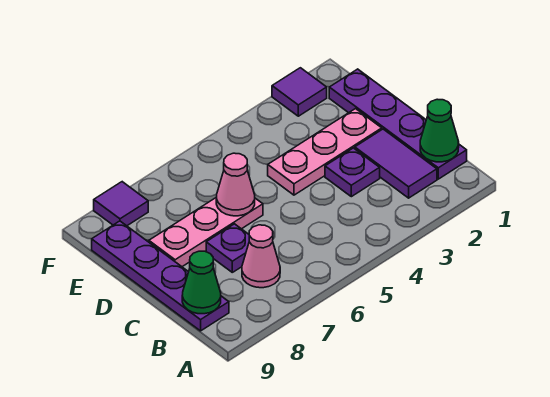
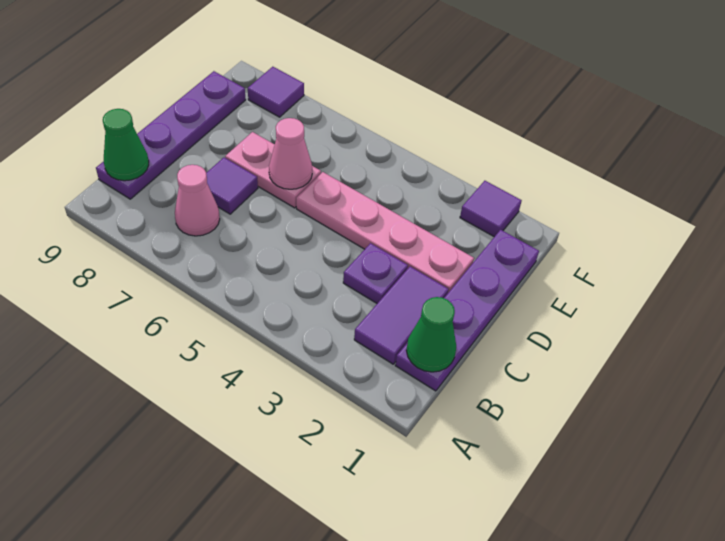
purple 1x1 plate [206,224,249,272] -> purple 1x1 tile [206,158,258,214]
pink 1x3 plate [268,109,382,195] -> pink 1x4 plate [296,172,474,293]
pink 1x3 plate [149,198,263,267] -> pink 1x2 plate [225,132,321,208]

